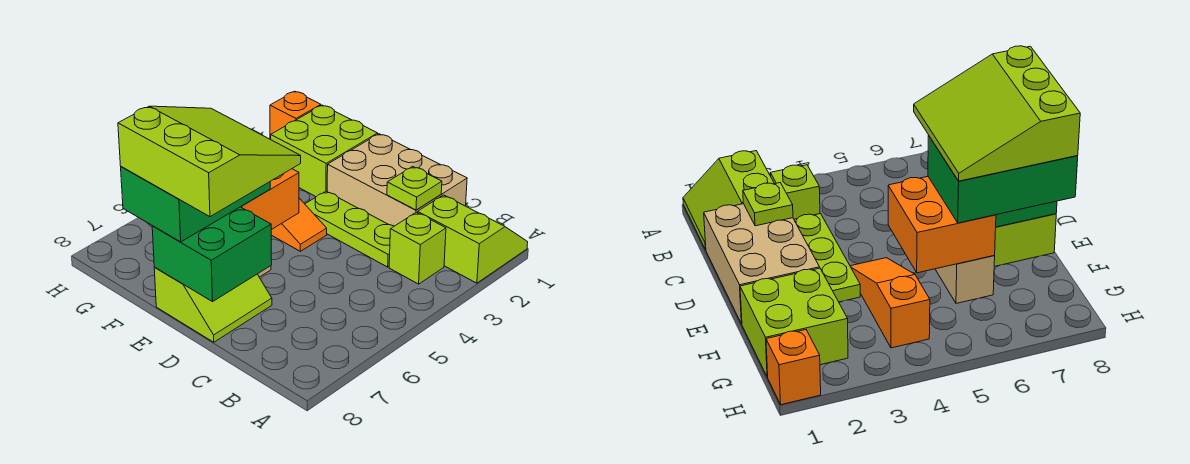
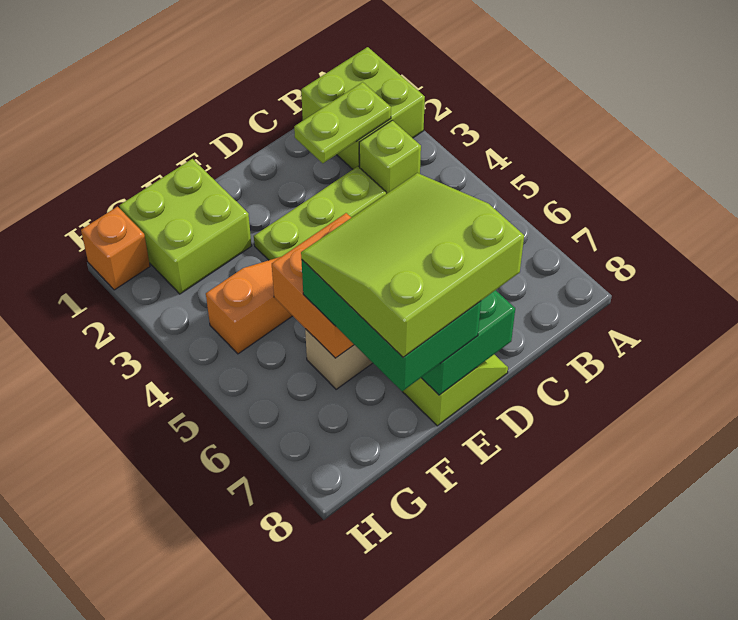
lime 2x2 slope [418,195,528,283] -> lime 2x2 brick [301,47,425,169]
tan 2x3 brick [327,134,467,226] -> none
lime 1x1 plate [387,166,442,210] -> lime 1x2 plate [294,82,391,163]

